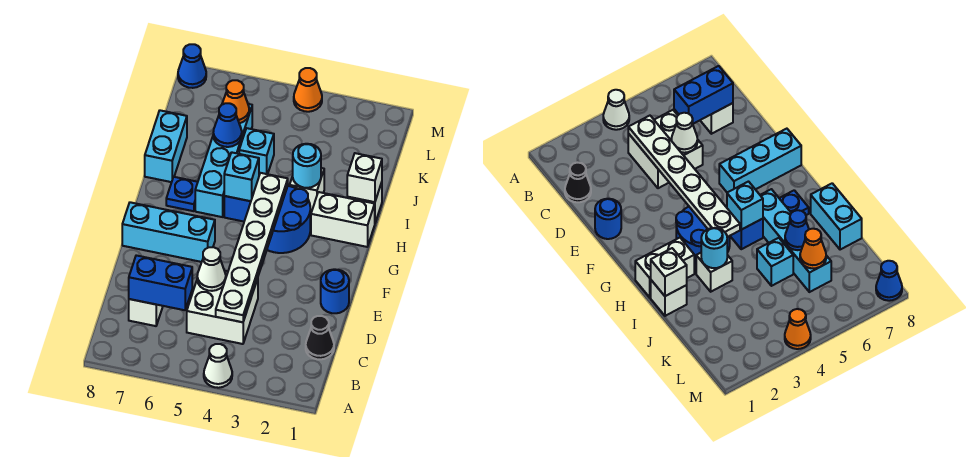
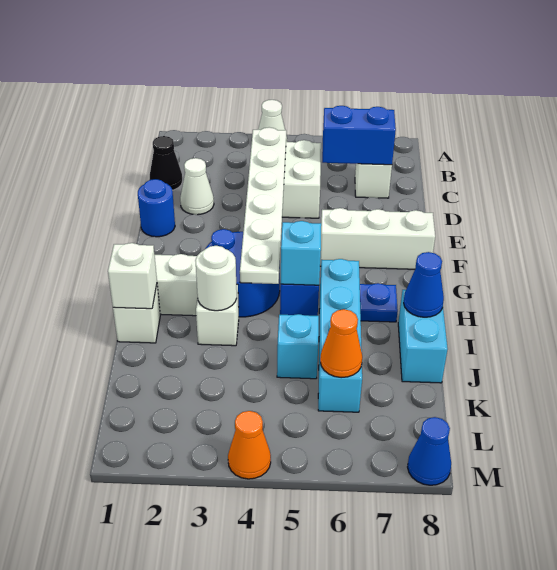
white 1x1 cone [197,247,226,291] -> white 1x1 cone moved to [180,158,214,215]
cyan 1x3 brick [122,202,215,262] -> white 1x3 brick [320,208,435,269]
cyan 1x1 round brick [293,144,321,188] -> white 1x1 round brick [195,246,237,311]
blue 1x1 cone [213,103,242,147] -> blue 1x1 cone moved to [403,252,444,317]

